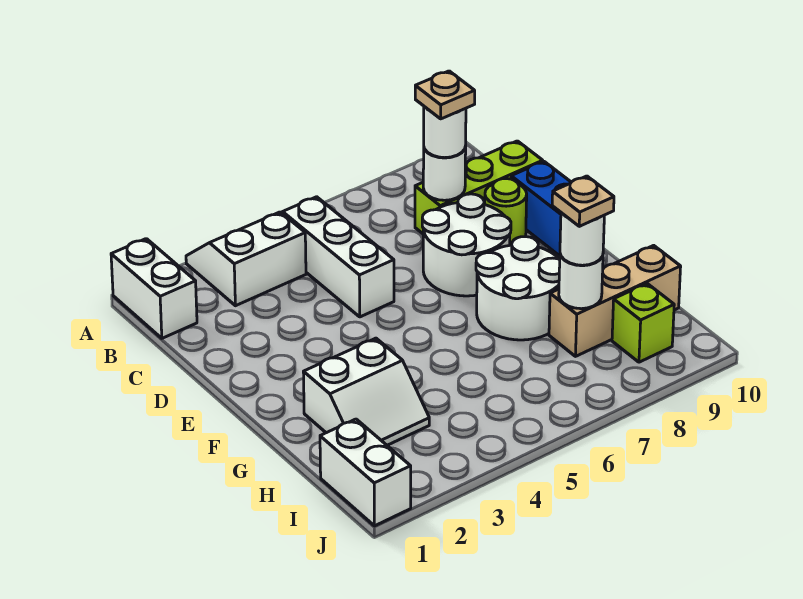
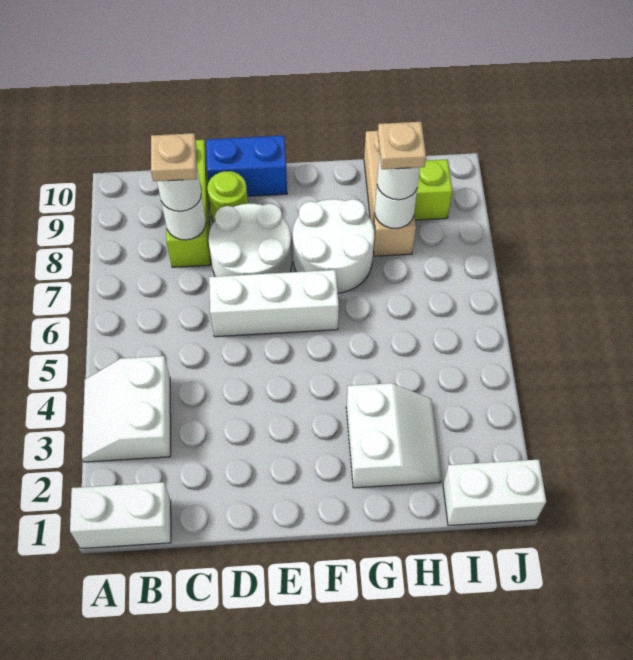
white 1x3 brick [283,197,394,317] -> white 1x3 brick moved to [209,270,339,337]

